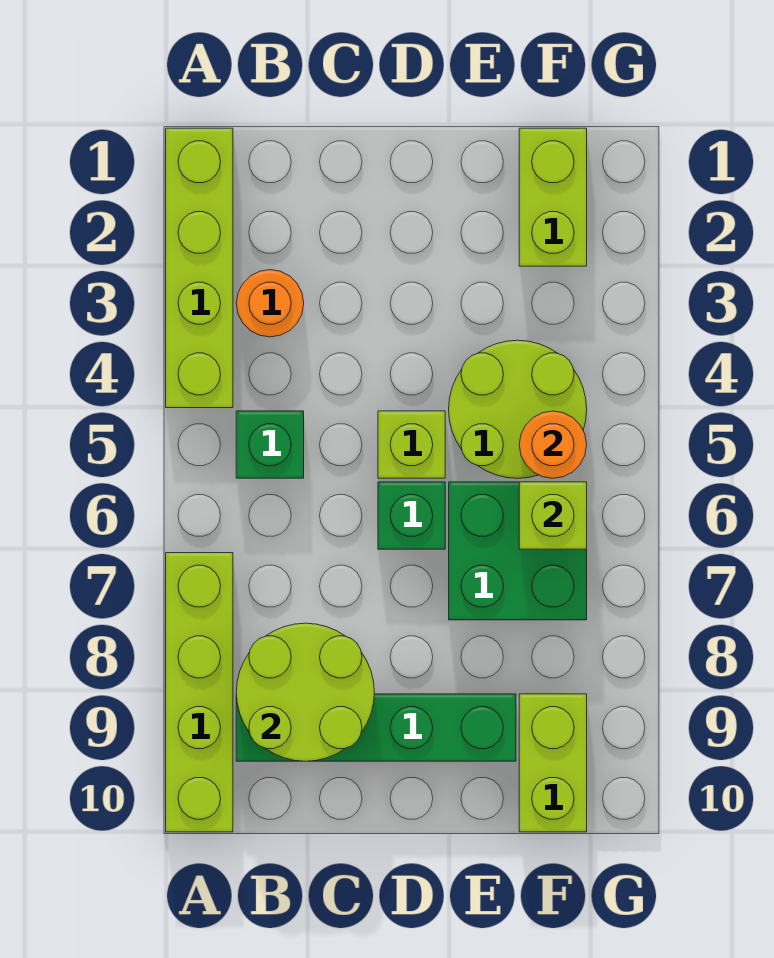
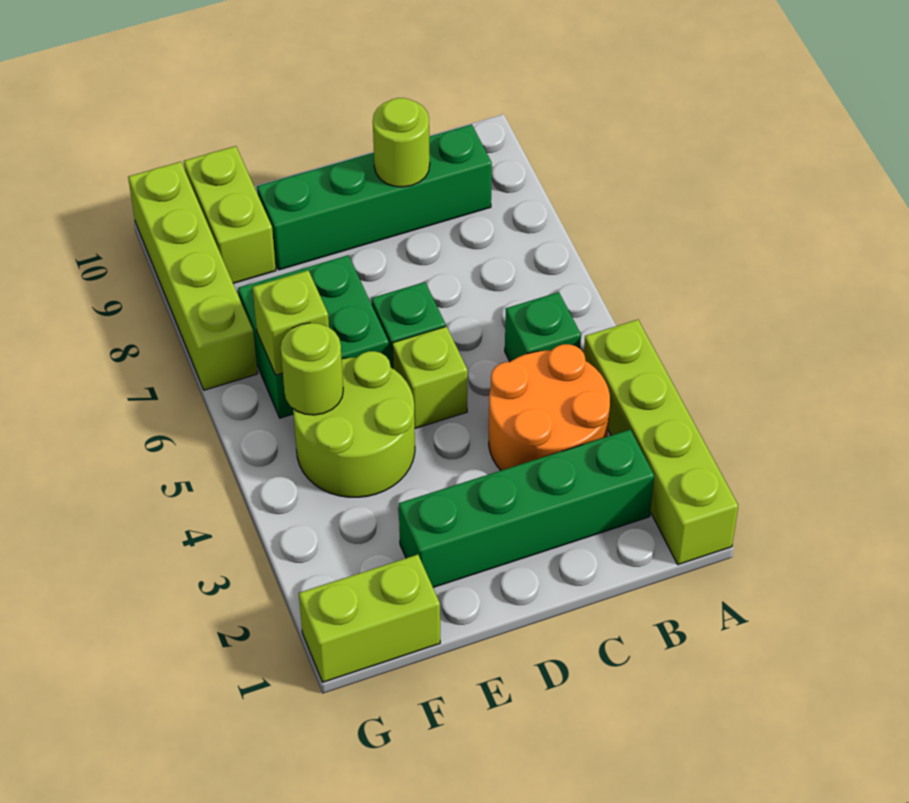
lime 1x4 brick [166,553,233,832] -> lime 1x4 brick moved to [128,162,258,390]
none -> green 1x4 brick [399,430,654,587]
orange 1x1 round brick [236,270,304,337] -> orange 2x2 round brick [489,344,610,470]
lime 2x2 round brick [236,623,374,761] -> lime 1x1 round brick [373,98,430,187]
lime 1x2 brick [519,128,587,266] -> lime 1x2 brick turned to [299,555,440,682]
orange 1x1 round brick [519,411,587,478] -> lime 1x1 round brick [281,323,343,415]

